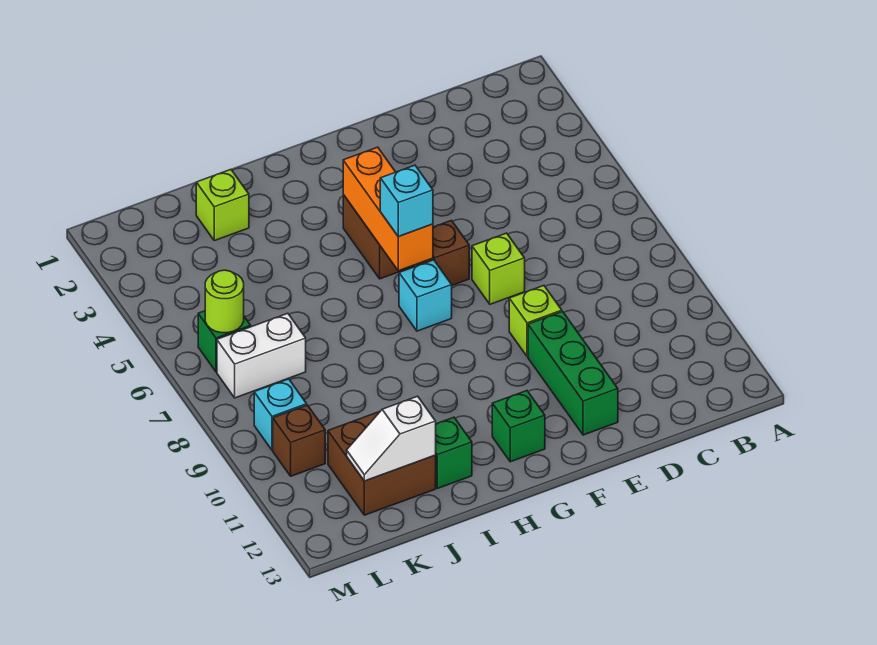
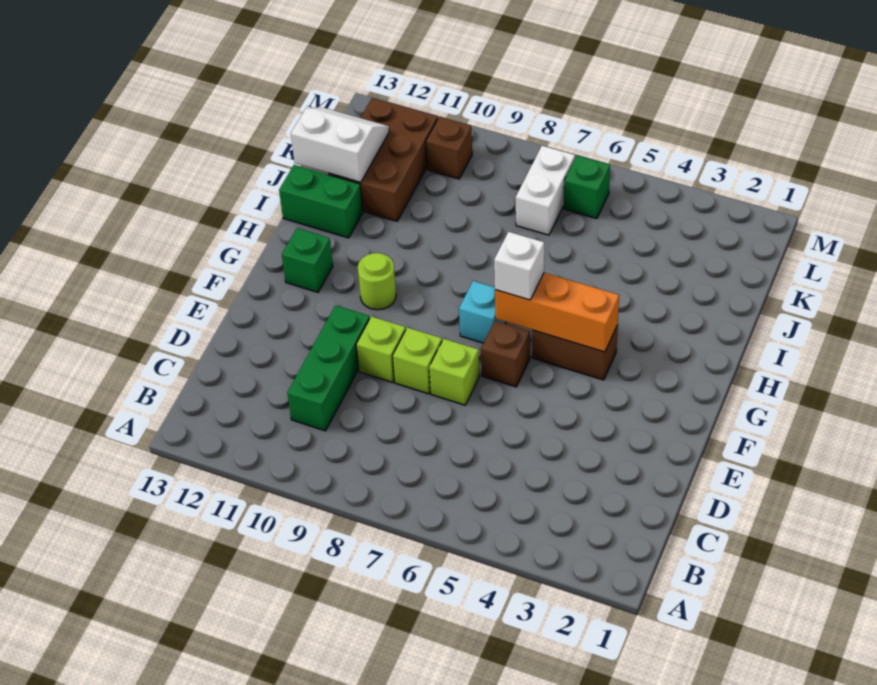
green 1x3 brick [528,312,618,435] -> green 1x3 brick turned to [287,305,370,431]
cyan 1x1 brick [380,165,433,237] -> white 1x1 brick [494,232,544,300]
green 1x1 brick [435,417,472,488] -> green 1x2 brick [279,165,363,238]
lime 1x1 brick [196,170,249,241] -> lime 1x1 brick moved to [393,327,442,394]
brown 2x2 brick [328,412,436,515] -> brown 2x3 brick [328,98,438,221]
white 1x2 slope [347,396,436,481] -> white 2x2 slope [291,108,389,182]
lime 1x1 round brick [205,270,244,333] -> lime 1x1 round brick moved to [358,253,396,310]
cyan 1x1 brick [254,379,307,450] -> none

